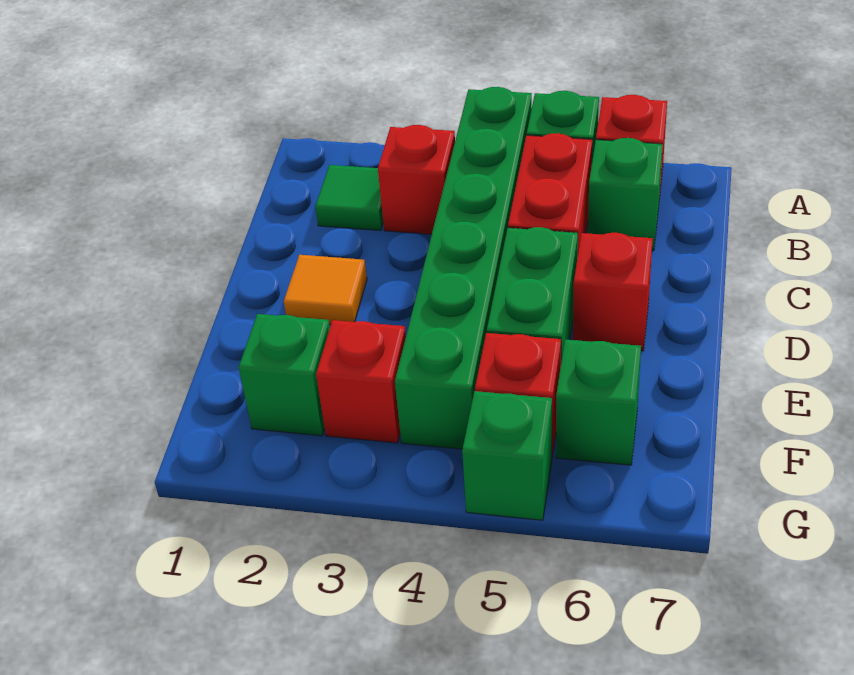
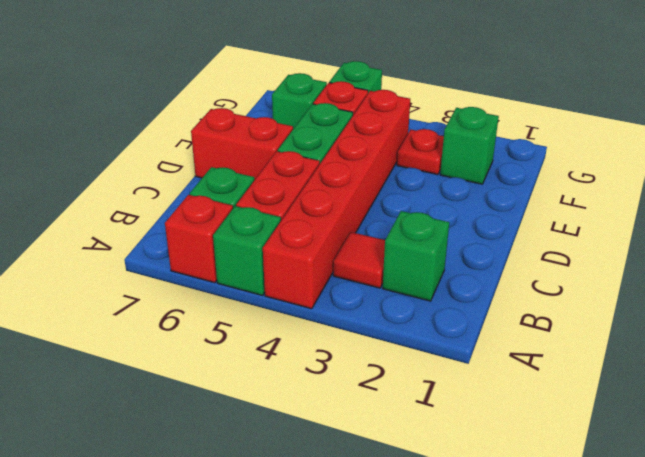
green 1x6 brick [395,87,532,449] -> red 1x6 brick [263,90,410,309]
green 1x1 tile [316,165,383,231] -> green 1x1 brick [383,211,449,301]
red 1x1 brick [378,125,455,234] -> red 1x1 tile [333,232,385,288]
orange 1x1 tile [284,255,367,325] -> none
red 1x1 brick [573,233,653,351] -> red 1x2 brick [191,108,293,179]
red 1x1 brick [316,320,406,443] -> red 1x1 plate [397,129,444,175]

